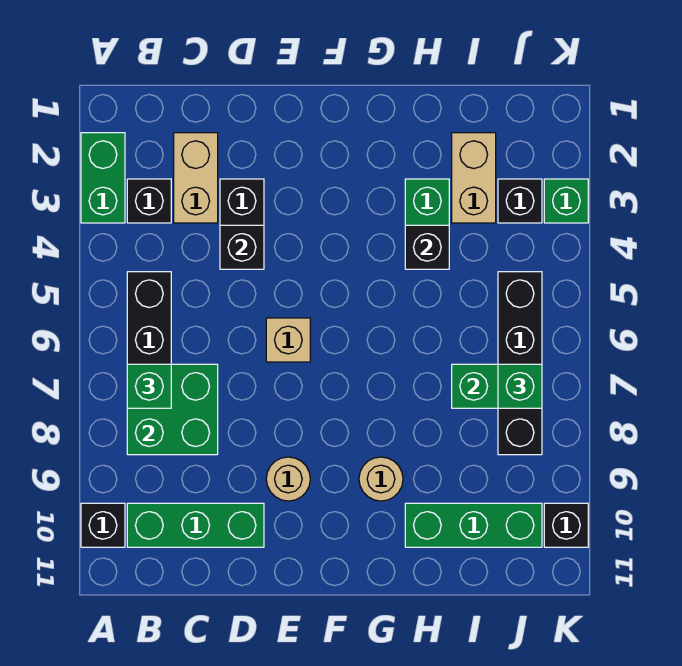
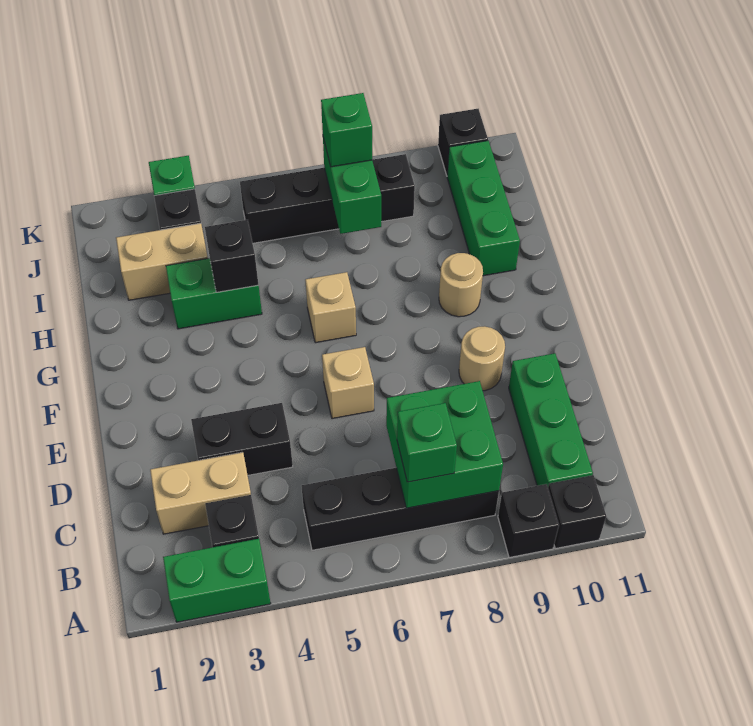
black 1x1 brick [220,225,264,269] -> black 1x1 brick moved to [498,484,559,558]
none -> tan 1x1 brick [305,272,356,343]

